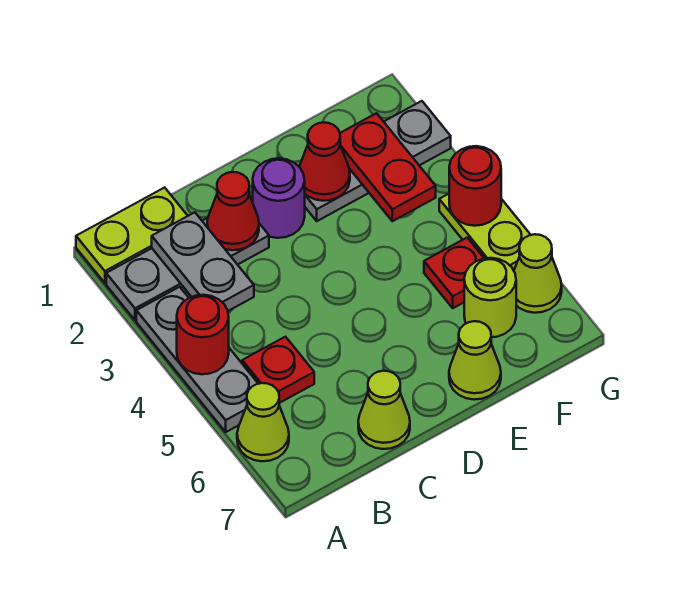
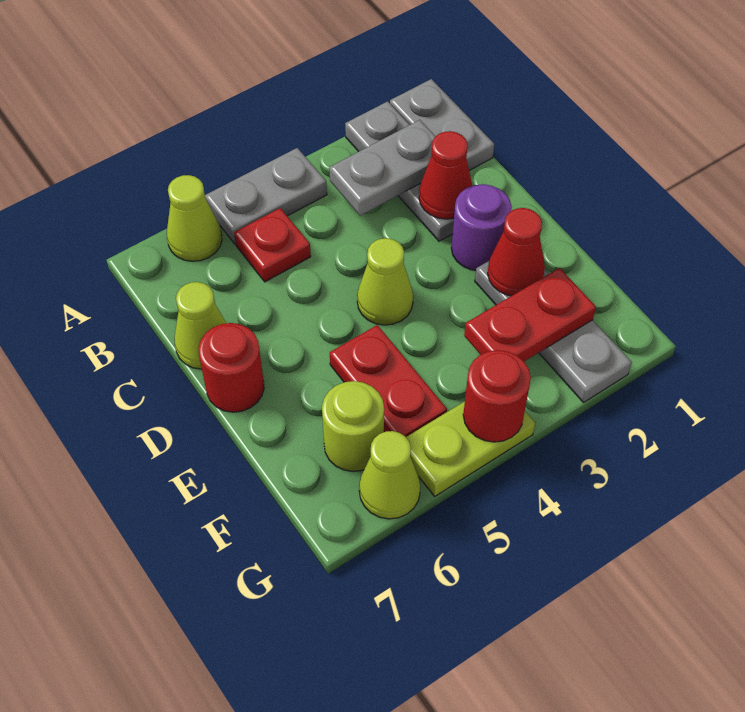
lime 1x2 plate [76,188,188,283] -> grey 1x2 plate [390,79,494,171]
grey 1x3 plate [136,287,258,432] -> grey 1x2 plate [205,148,327,244]
red 1x1 round brick [177,295,229,374] -> red 1x1 round brick moved to [198,323,264,412]
lime 1x1 cone [449,321,501,400] -> lime 1x1 cone moved to [357,238,413,325]
red 1x1 plate [424,238,484,308] -> red 1x2 plate [330,325,447,437]

